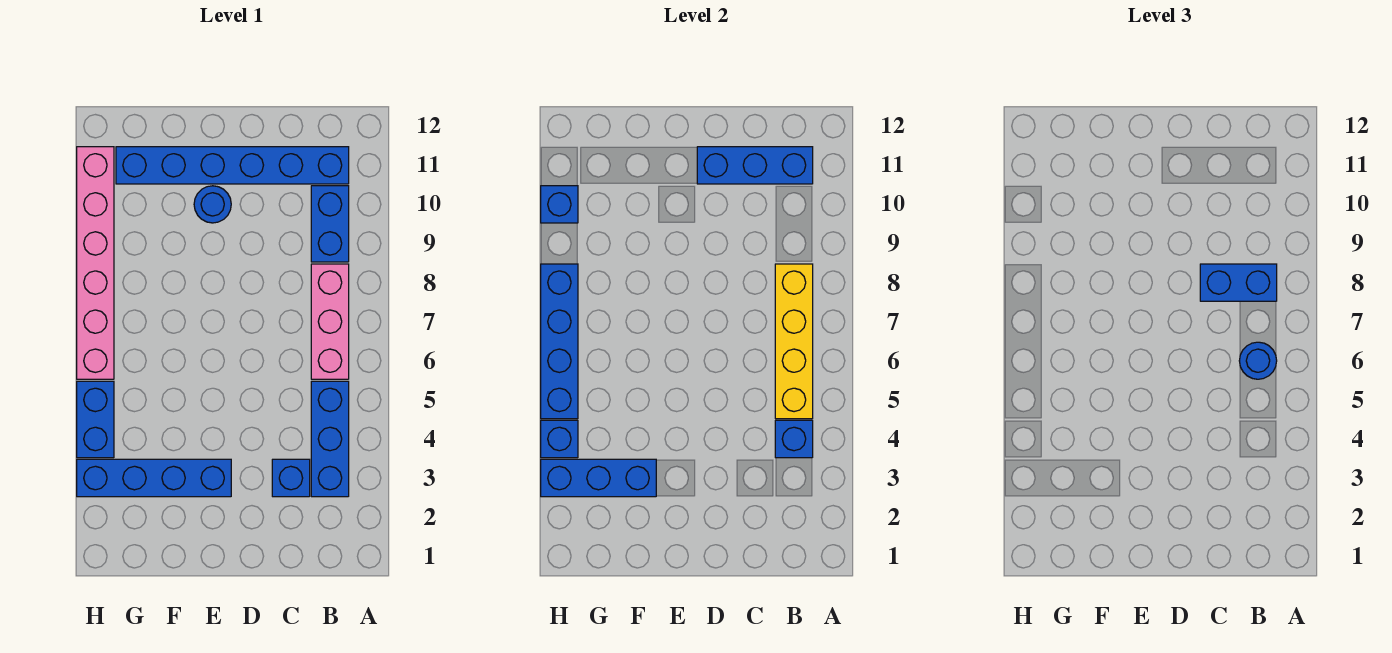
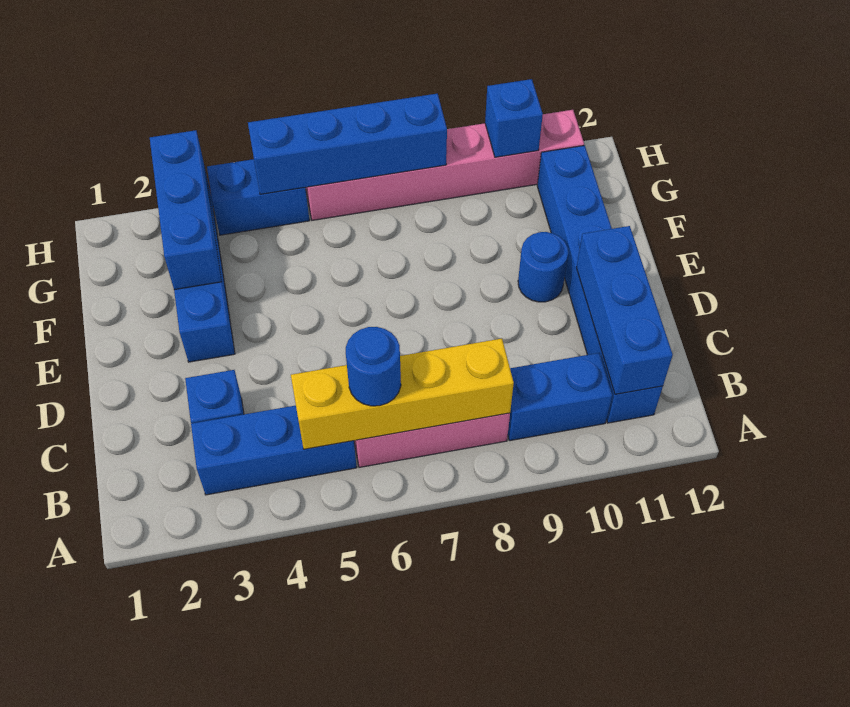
blue 1x1 brick [775,420,813,458] -> none
blue 1x2 brick [1200,264,1277,301] -> none
blue 1x1 brick [541,420,578,458] -> none

